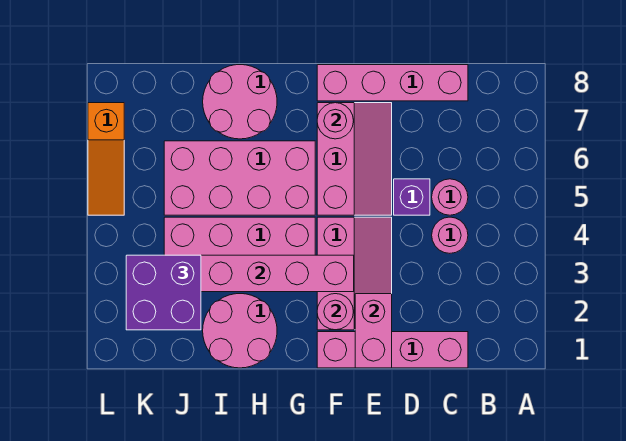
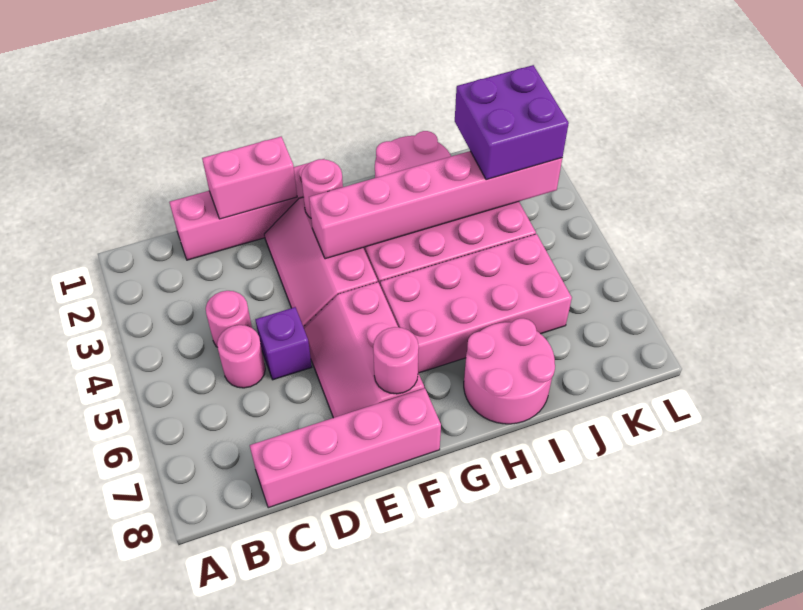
pink 1x2 brick [355,294,392,368] -> pink 1x2 brick turned to [202,137,297,219]
orange 1x3 slope [88,103,124,215] -> none

